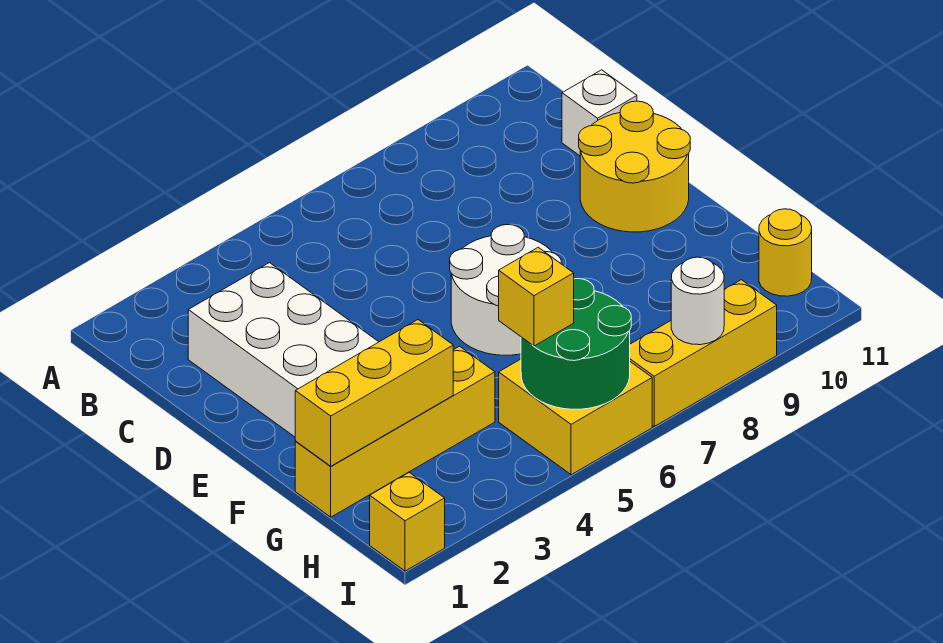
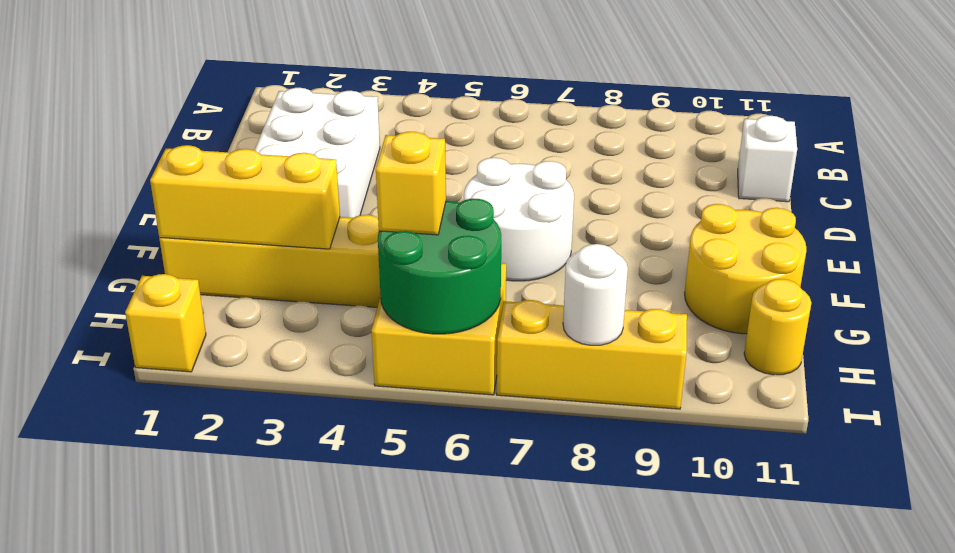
yellow 2x2 round brick [579,101,690,232] -> yellow 2x2 round brick moved to [685,204,806,334]

